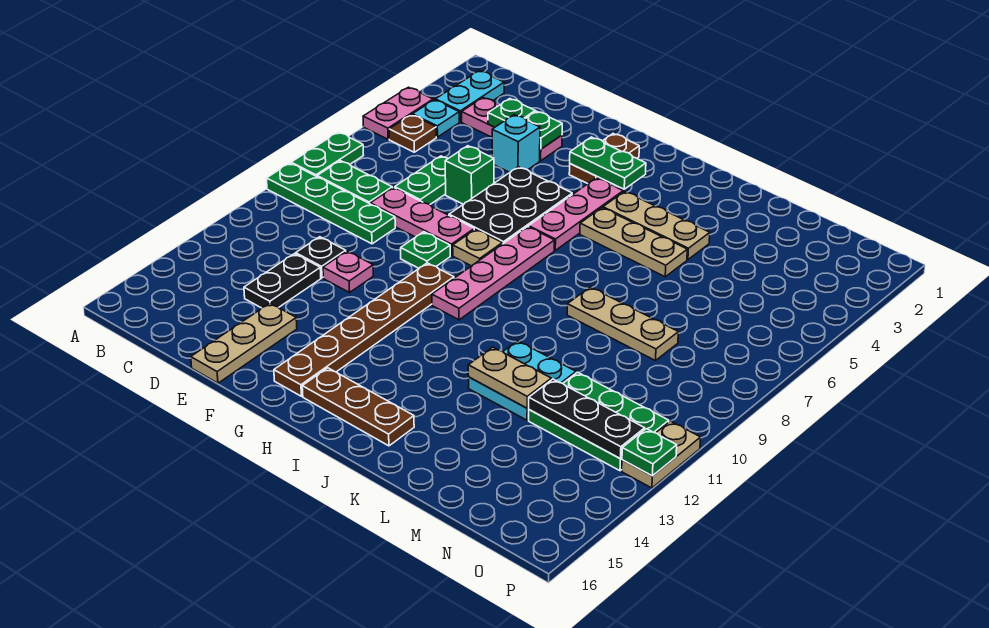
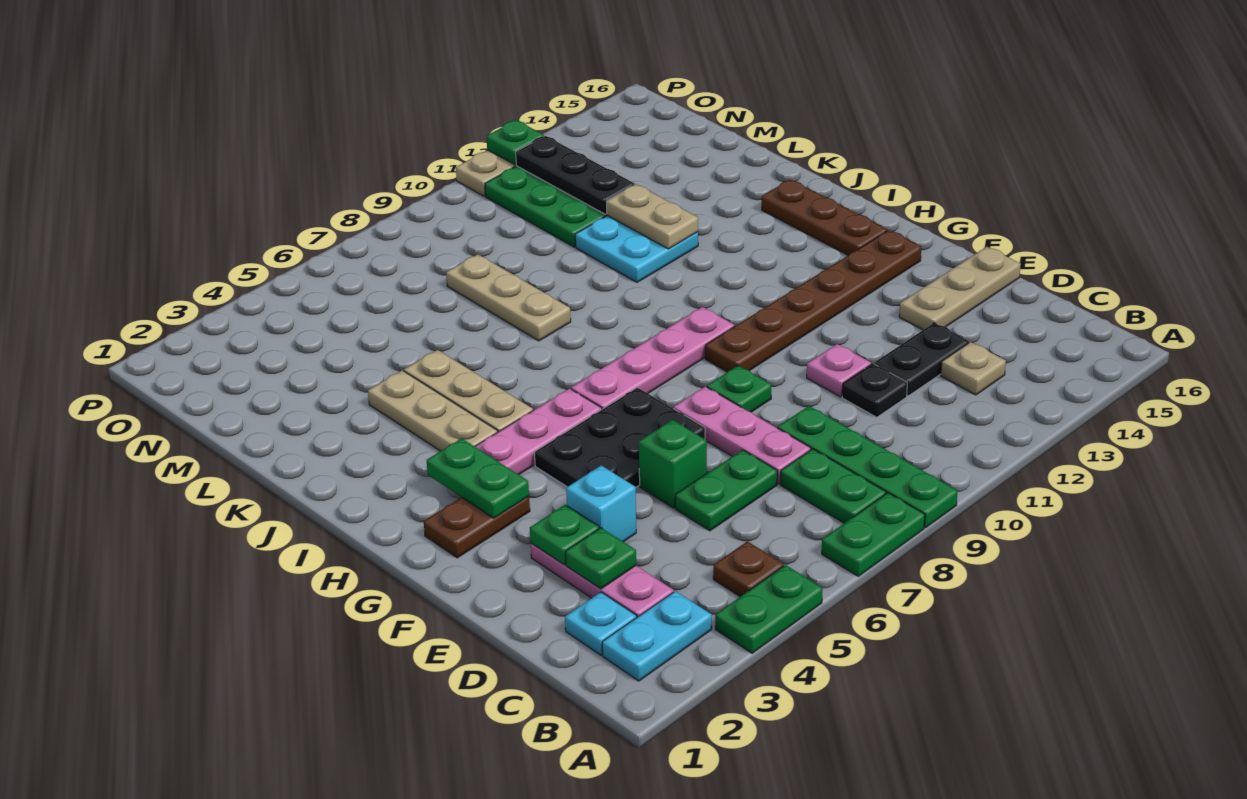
pink 1x2 plate [363,87,433,139] -> green 1x2 plate [715,565,823,653]
cyan 1x1 plate [412,100,459,137] -> cyan 1x1 plate moved to [565,592,637,655]
tan 1x1 plate [453,229,502,266] -> tan 1x1 plate moved to [941,342,1006,395]

